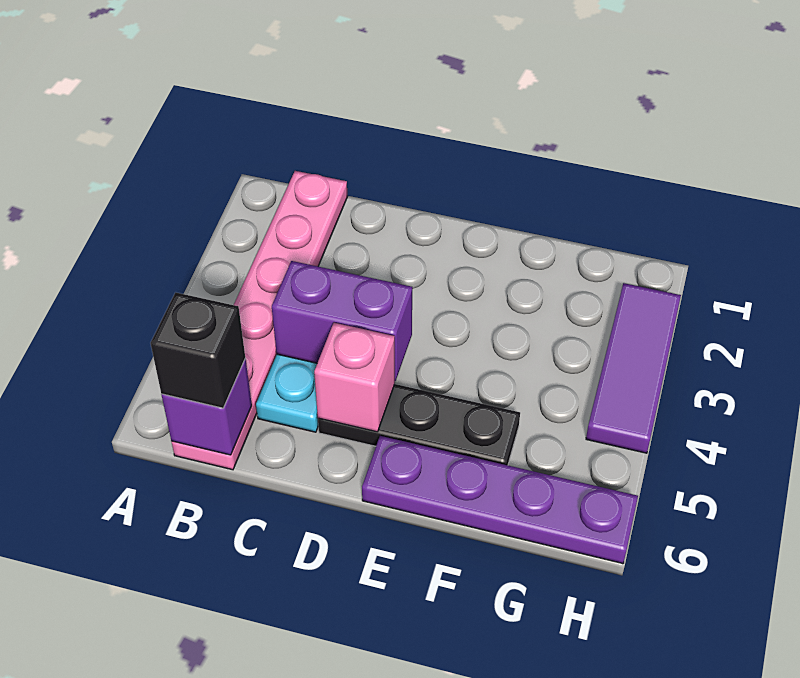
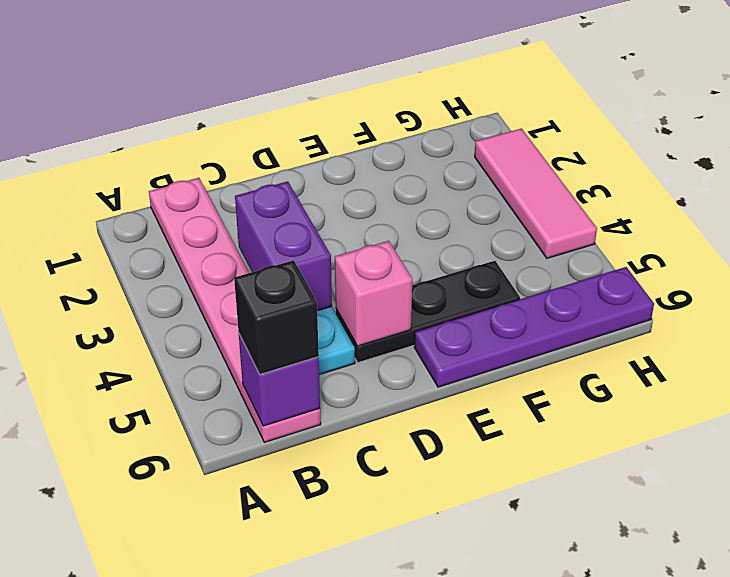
purple 1x2 brick [272,261,412,381] -> purple 1x2 brick turned to [235,181,332,311]
purple 1x3 tile [586,283,681,453] -> pink 1x3 tile [475,129,597,258]

